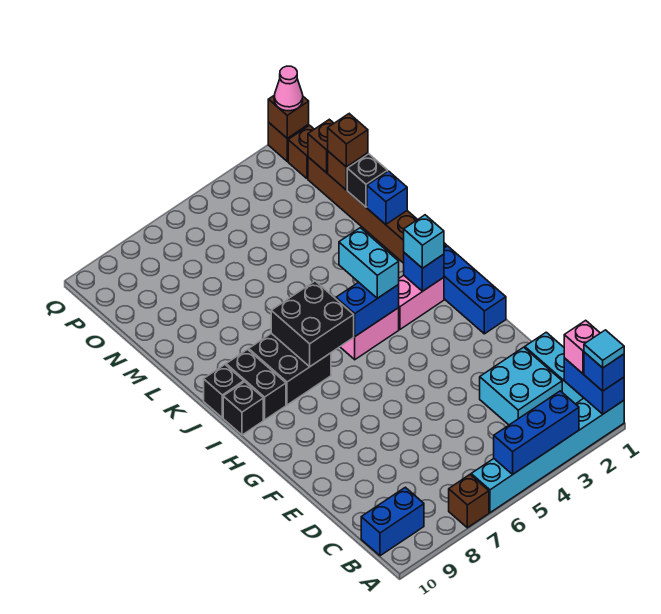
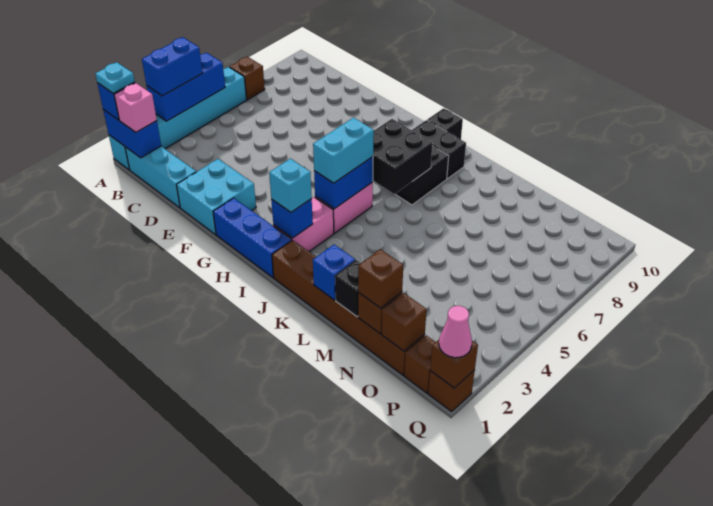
cyan 1x1 tile [584,330,624,368] -> cyan 1x1 plate [95,62,135,94]
blue 1x2 brick [361,487,424,556] -> blue 1x2 brick moved to [142,37,203,96]
cyan 2x2 brick [480,347,562,425] -> cyan 2x2 brick moved to [177,159,256,235]
cyan 1x2 brick [339,228,399,298] -> cyan 1x2 brick turned to [313,118,374,183]
black 1x1 brick [204,365,244,418] -> none

